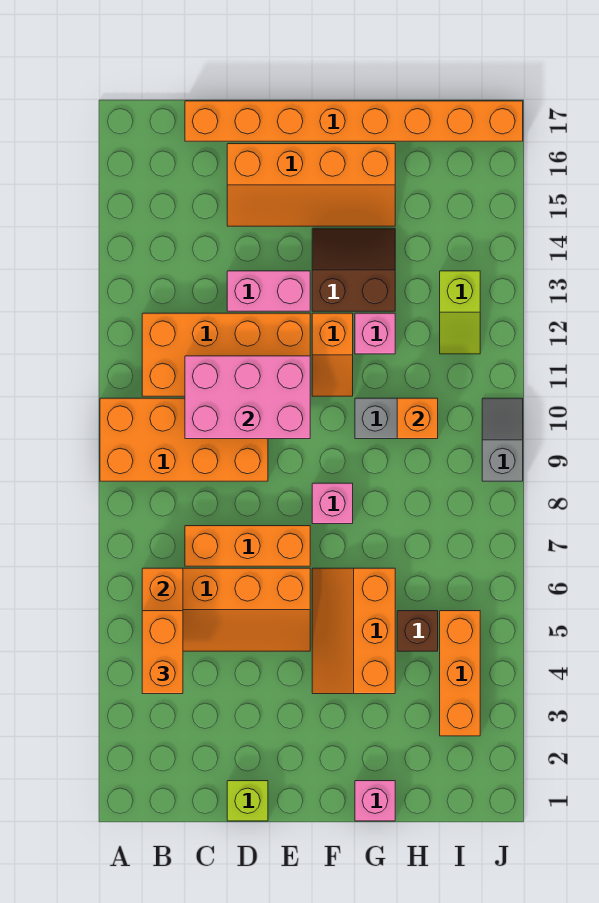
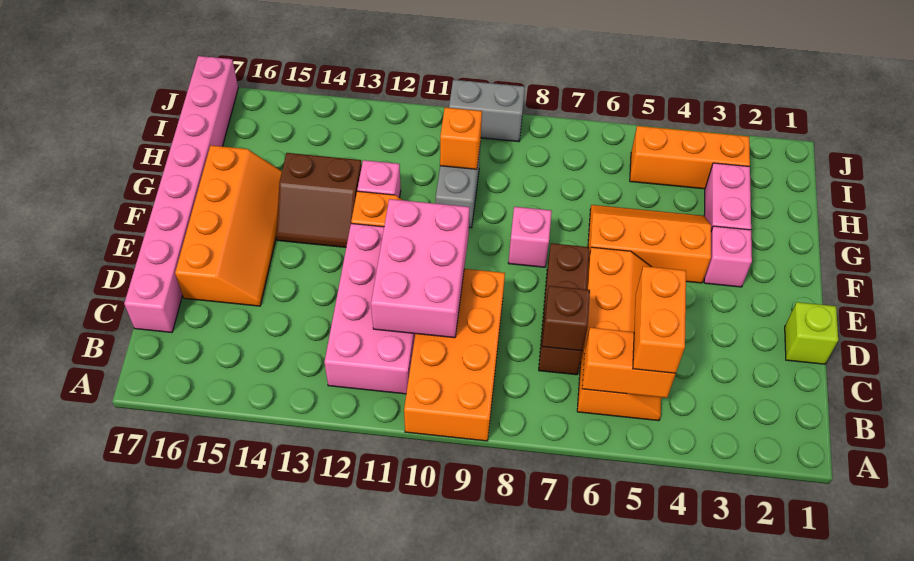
orange 1x2 brick [142,611,183,694] -> orange 1x2 brick turned to [633,266,686,373]
orange 2x4 brick [142,313,310,396] -> pink 2x4 brick [324,223,415,394]
orange 1x3 brick [185,526,310,566] -> brown 1x3 brick [539,243,589,375]
orange 1x8 brick [185,101,523,141] -> pink 1x8 brick [124,56,238,333]
pink 1x2 brick [227,271,310,311] -> pink 1x2 brick moved to [704,163,751,231]
orange 2x3 slope [312,568,395,694] -> orange 2x3 slope turned to [588,205,711,283]
brown 2x2 slope [312,228,395,311] -> brown 2x2 slope turned to [276,153,362,247]
pink 1x1 brick [355,781,395,821] -> pink 1x1 brick moved to [704,226,752,287]
brown 1x1 brick [397,611,438,651] -> brown 1x1 brick moved to [542,286,590,351]
lime 1x2 slope [440,271,480,354] -> none
grey 1x2 slope [482,398,523,481] -> grey 1x2 brick [449,80,525,142]

